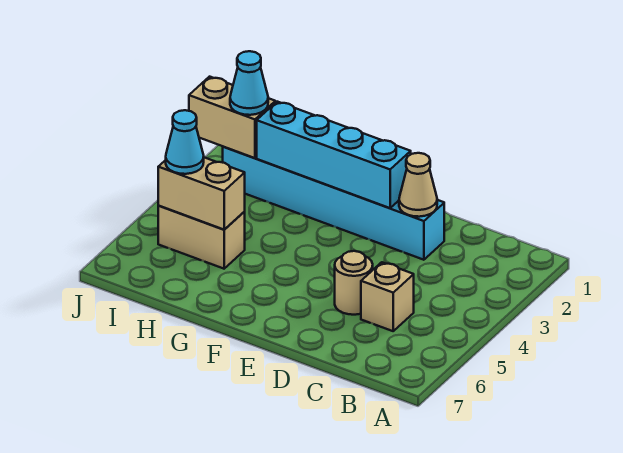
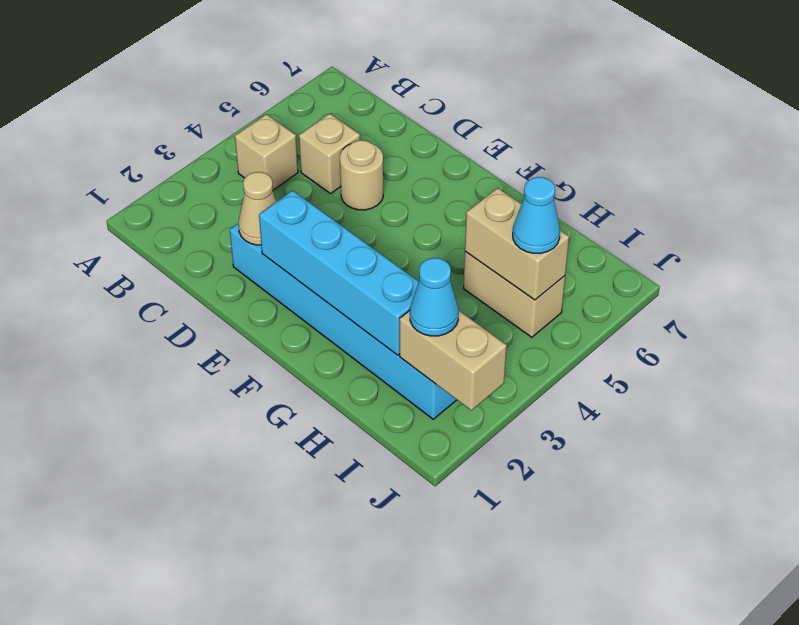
none -> tan 1x1 brick [235,114,298,190]

